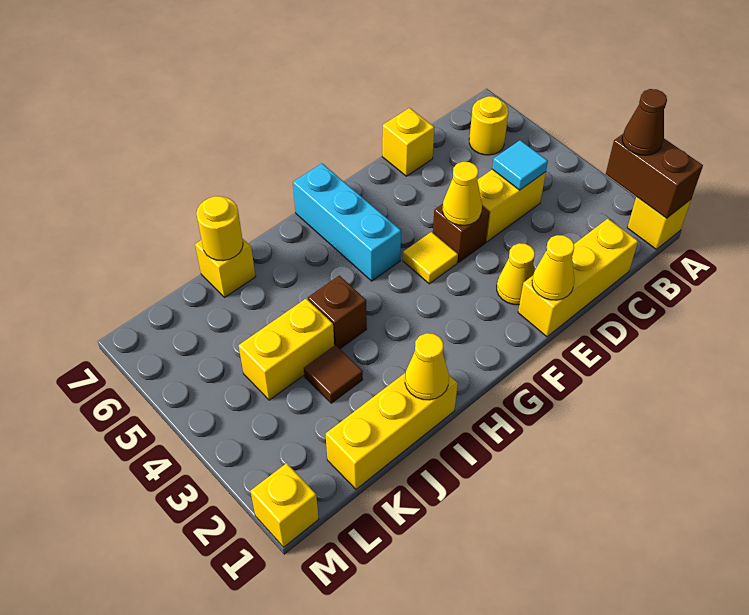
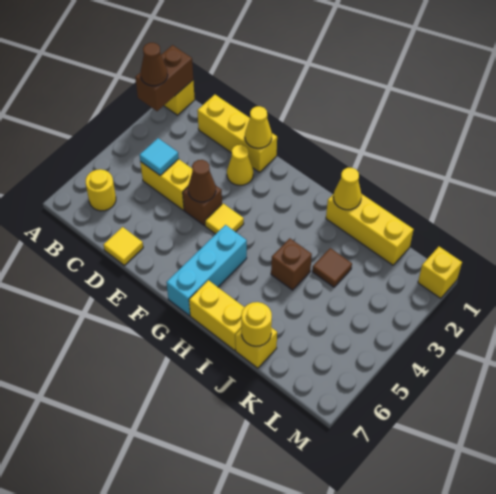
yellow 1x1 brick [382,108,434,176] -> yellow 1x1 tile [103,227,143,265]
yellow 1x1 cone [443,162,482,225] -> brown 1x1 cone [188,160,216,202]
yellow 1x2 brick [239,299,334,400] -> yellow 1x2 brick moved to [189,280,244,350]

